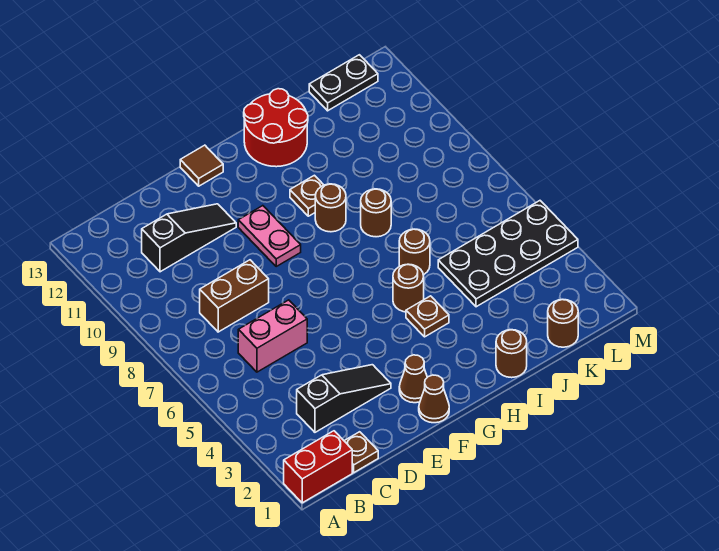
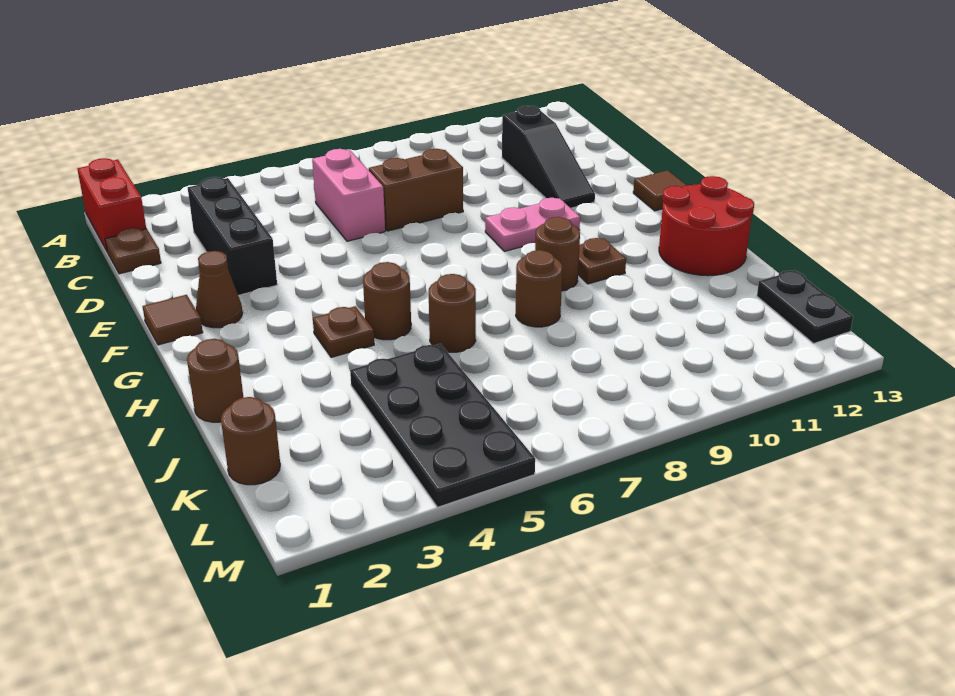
black 1x3 slope [297,365,391,432] -> black 1x3 brick [188,177,277,295]
brown 1x2 brick [200,260,269,332] -> brown 1x2 brick turned to [369,149,463,231]
brown 1x1 cone [419,375,449,423] -> brown 1x1 tile [143,295,203,345]

